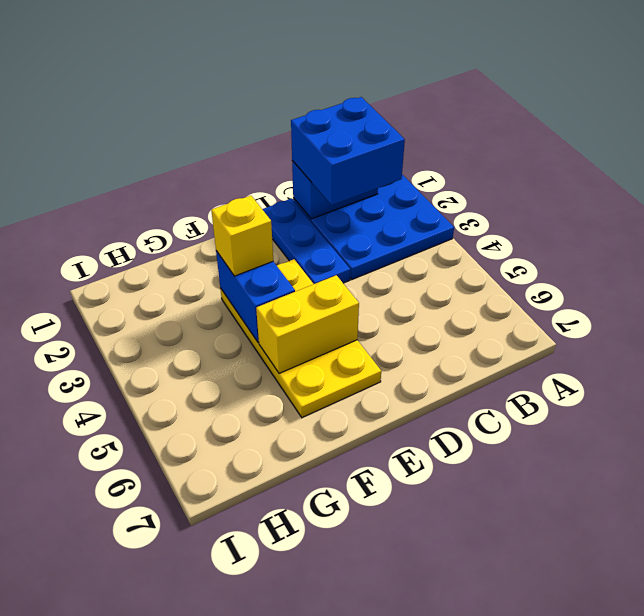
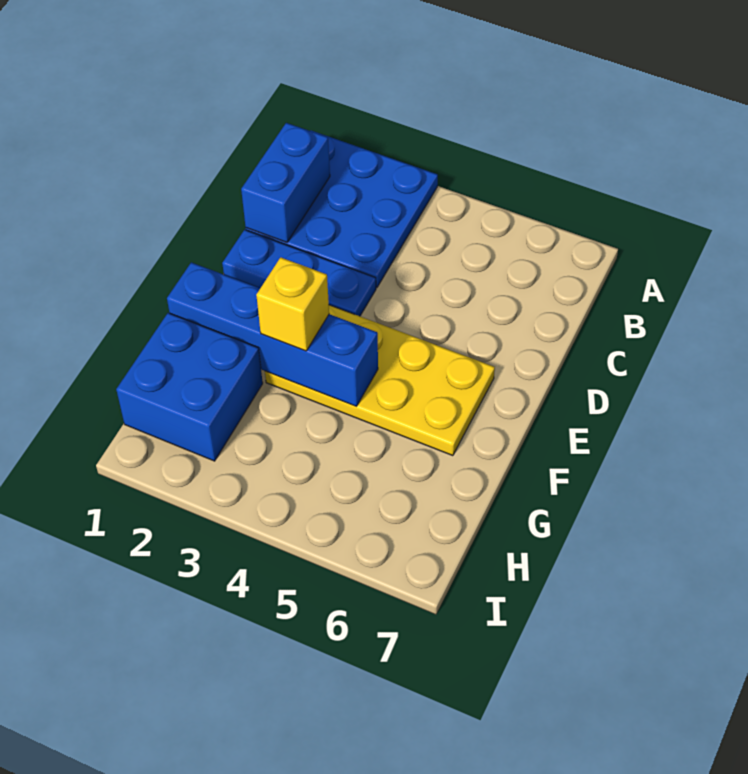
blue 2x2 brick [291,97,405,205] -> blue 2x2 brick moved to [116,313,263,461]
yellow 1x2 brick [256,275,359,373] -> none
blue 1x2 brick [216,251,295,343] -> blue 1x4 brick [167,262,378,406]

